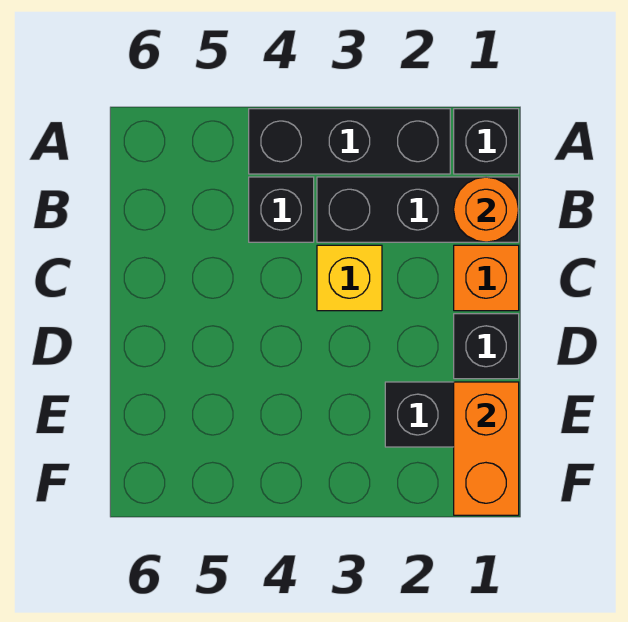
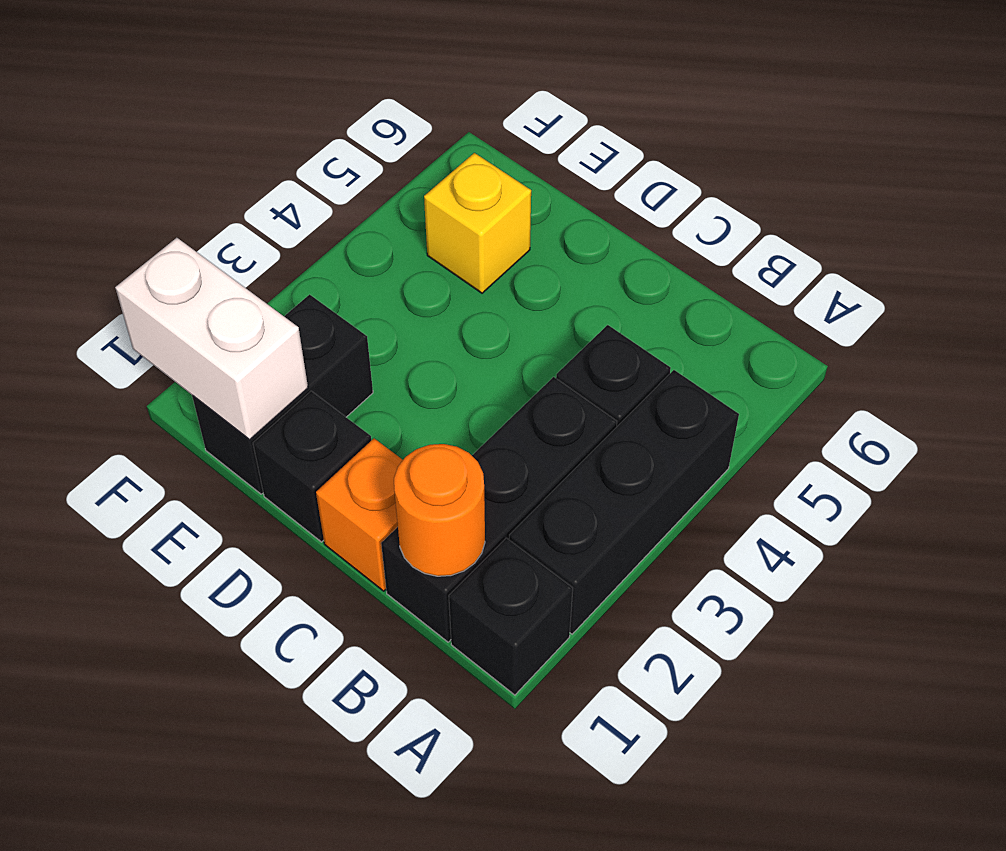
yellow 1x1 brick [317,245,382,311] -> yellow 1x1 brick moved to [424,153,531,293]
orange 1x2 brick [454,382,519,515] -> white 1x2 brick [115,238,308,440]

